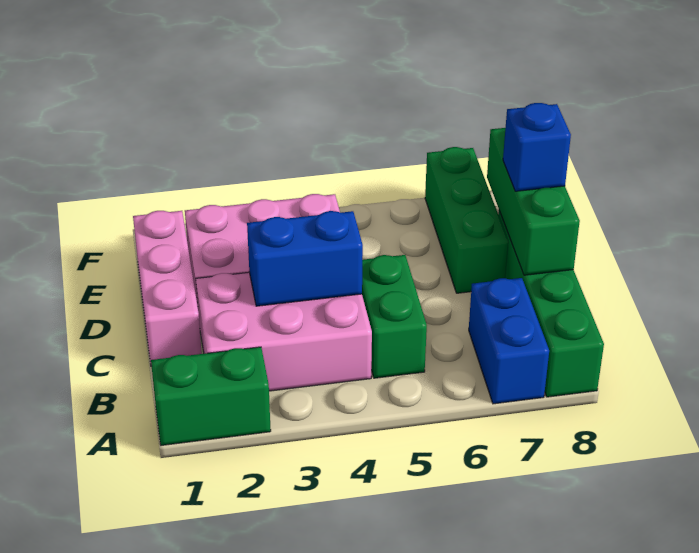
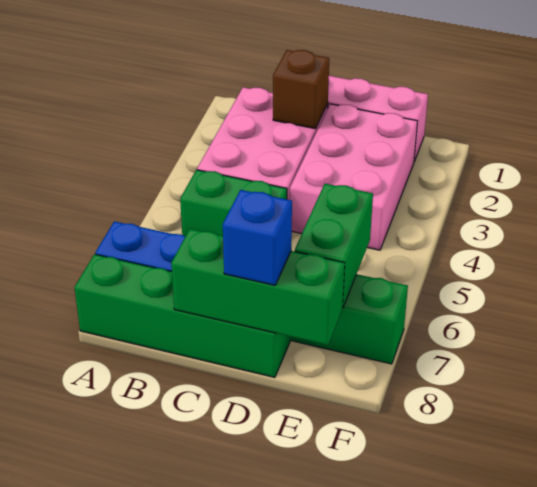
green 1x2 brick [151,347,271,445] -> green 1x2 brick moved to [295,184,373,306]
none -> brown 1x1 brick [273,50,329,129]
blue 1x2 brick [247,211,363,306] -> none

